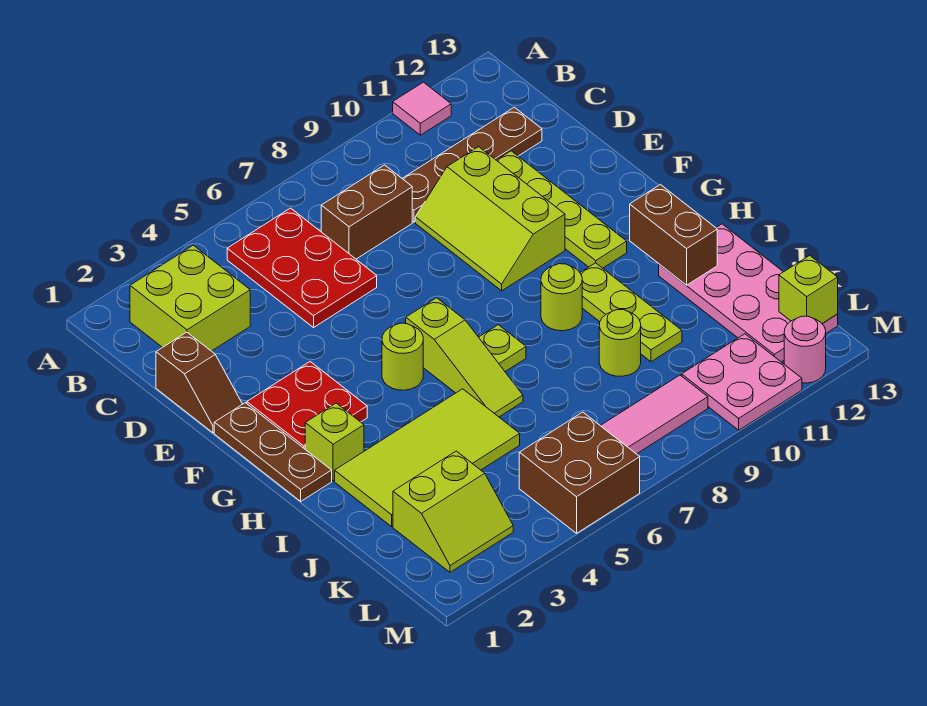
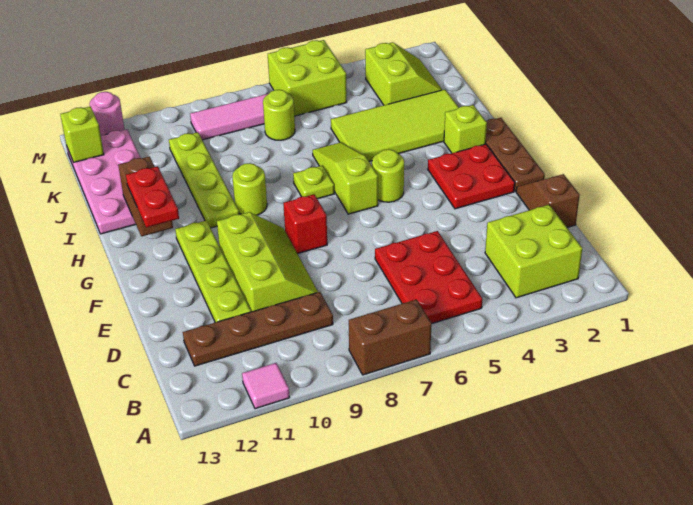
brown 1x2 brick [321,165,412,259] -> brown 1x2 brick moved to [349,299,432,375]
none -> red 1x1 brick [283,194,327,254]
none -> red 1x2 plate [126,166,179,228]
lime 1x3 plate [580,263,682,362] -> lime 1x4 plate [169,132,239,228]
lime 1x1 round brick [599,310,641,376] -> lime 1x1 round brick moved to [263,90,295,140]
lime 2x2 slope [393,451,513,572] -> lime 2x2 slope turned to [365,42,442,105]
brown 2x2 brick [519,412,640,533] -> lime 2x2 brick [268,40,347,116]
pink 2x2 plate [682,334,802,430] -> none

